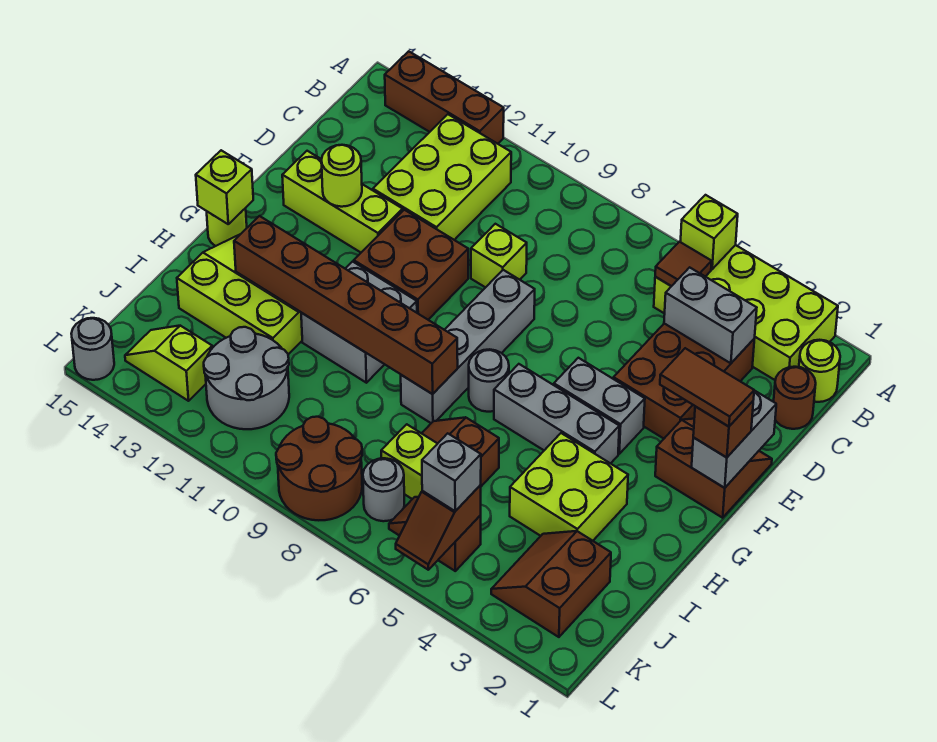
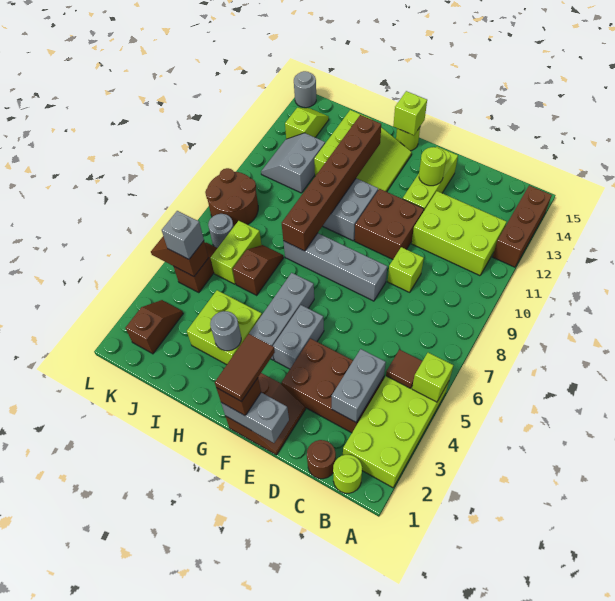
grey 1x1 round brick [469,349,509,412] -> grey 1x1 round brick moved to [210,311,241,351]
brown 2x2 slope [491,531,611,637] -> brown 1x2 slope [125,300,183,354]
grey 2x2 round brick [204,327,289,429] -> grey 2x2 slope [261,133,325,193]

